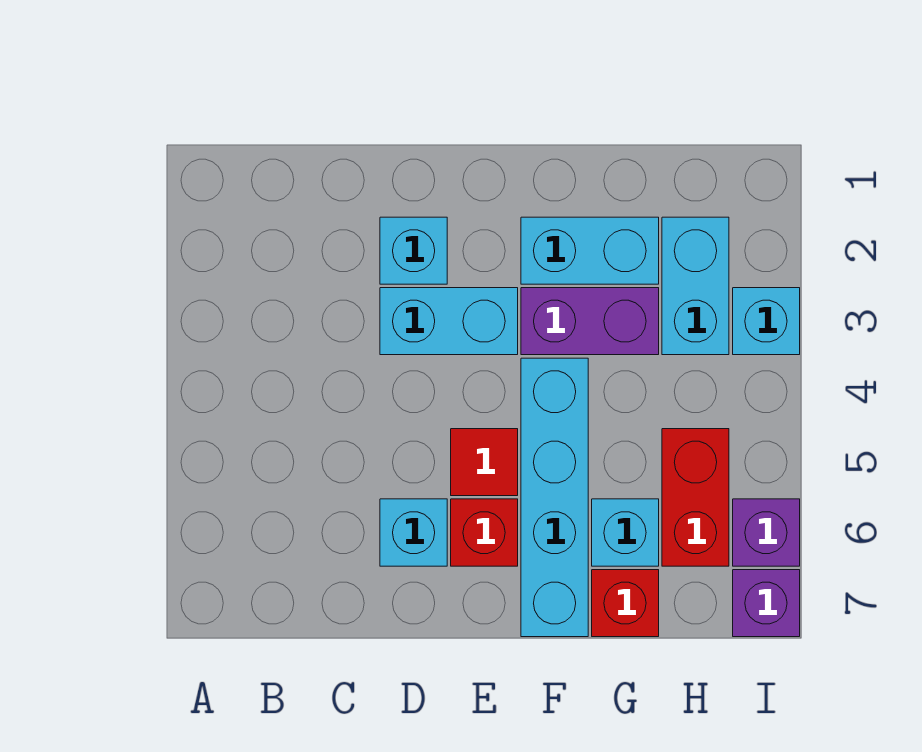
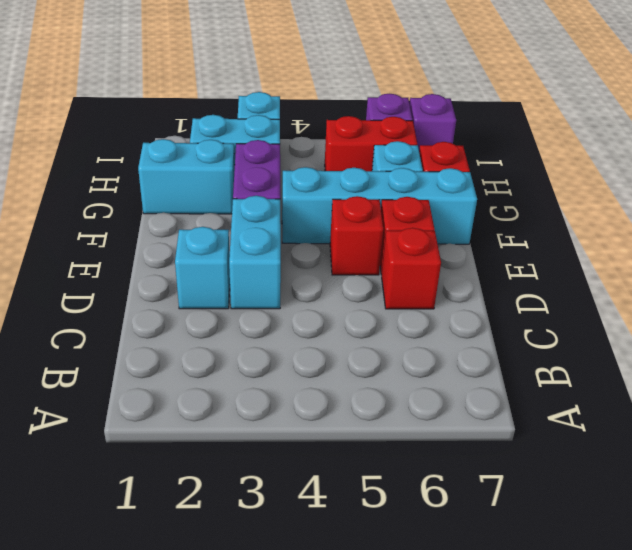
cyan 1x1 brick [380,499,447,566] -> red 1x1 brick [382,228,441,309]
red 1x1 tile [451,429,518,496] -> red 1x1 brick [330,196,383,275]
cyan 1x2 brick [521,217,659,284] -> cyan 1x2 brick turned to [138,139,235,214]

